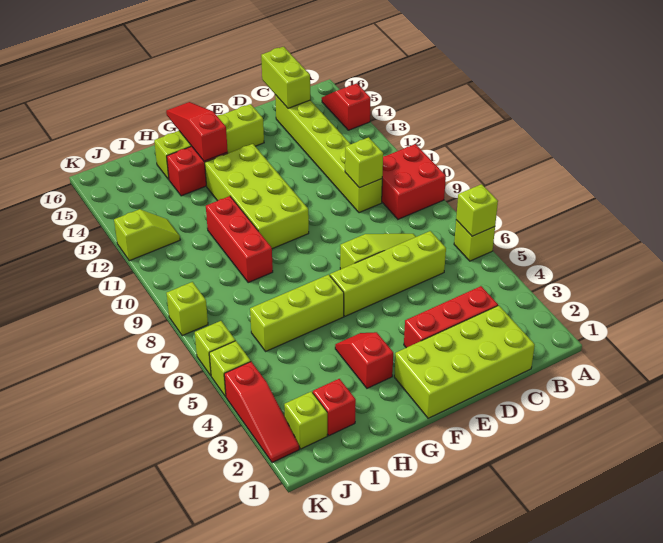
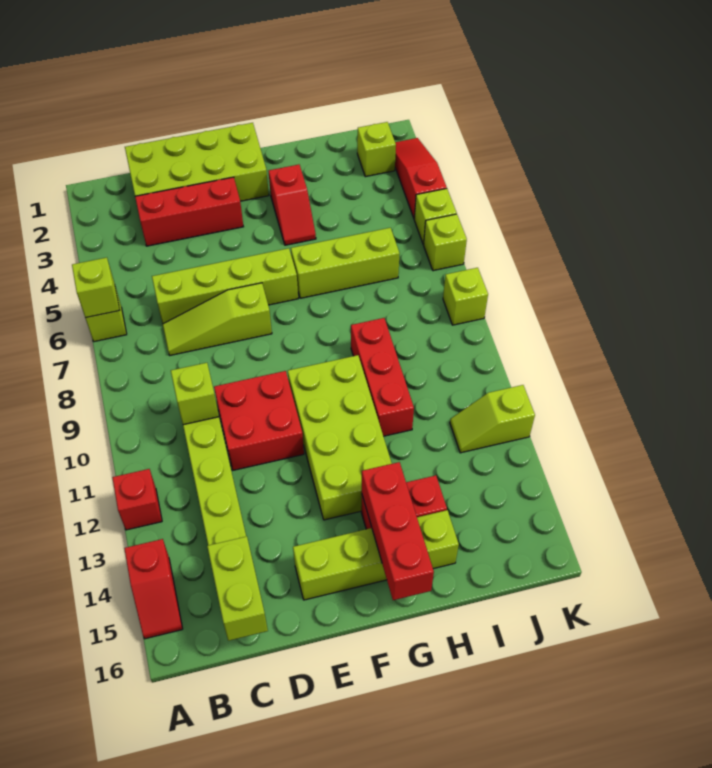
red 2x2 brick [382,144,446,219] -> red 2x2 brick moved to [214,371,304,470]
red 1x3 slope [166,102,228,161] -> red 1x3 brick [362,462,434,600]
red 1x1 brick [313,379,356,436] -> red 1x1 brick moved to [112,469,162,530]

